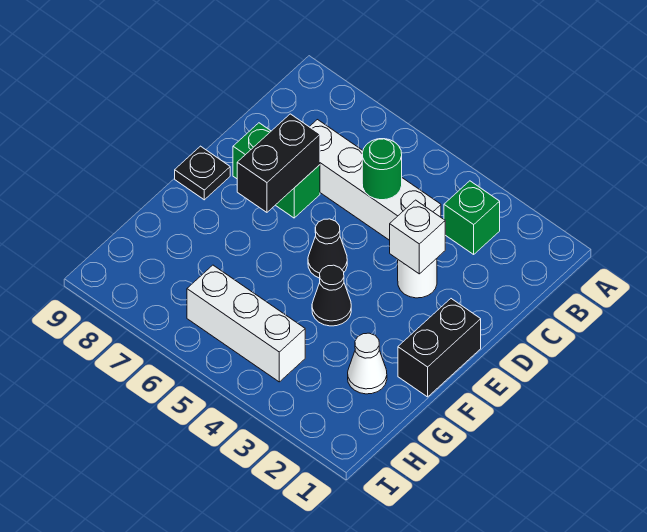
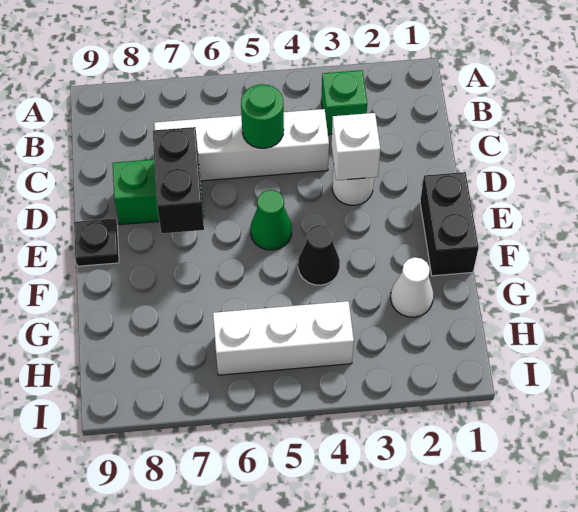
black 1x1 cone [308,219,347,278] -> green 1x1 cone [250,190,292,250]

